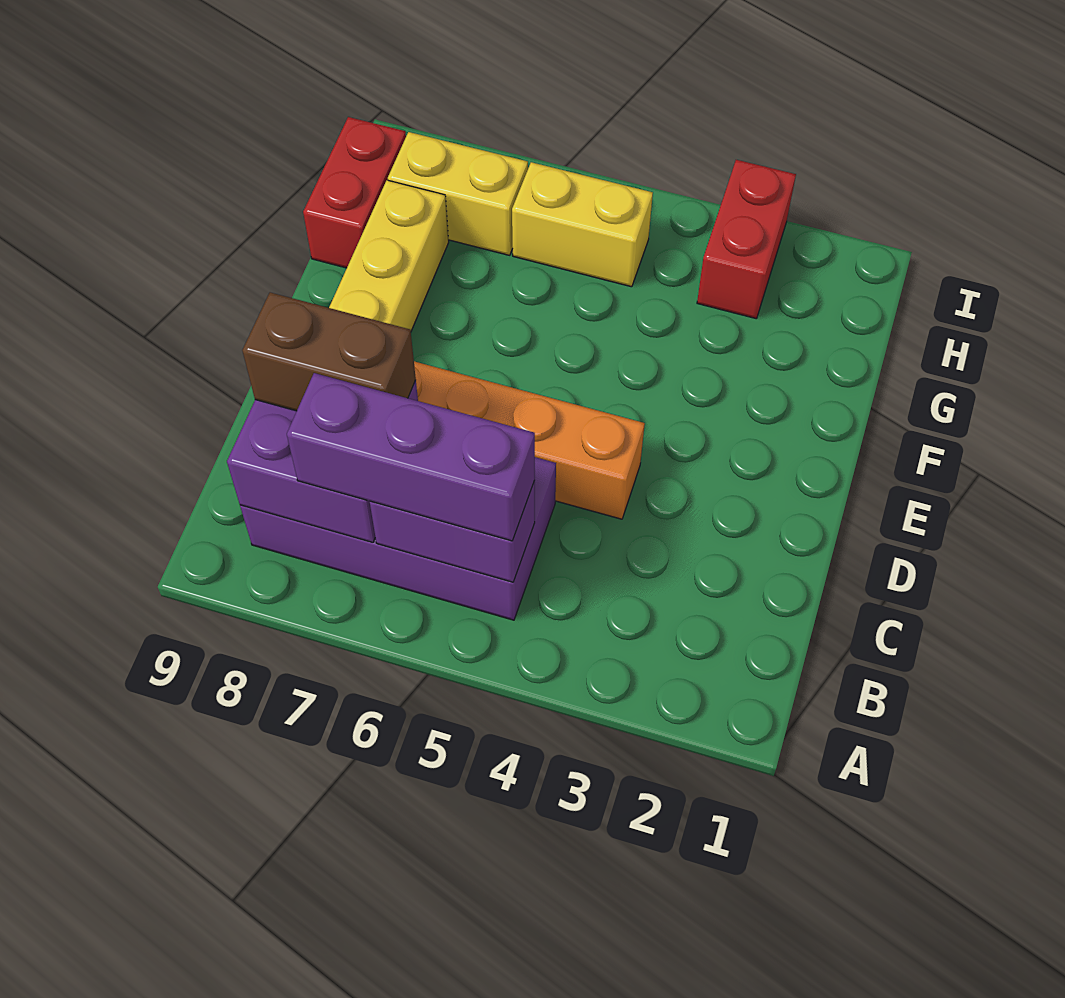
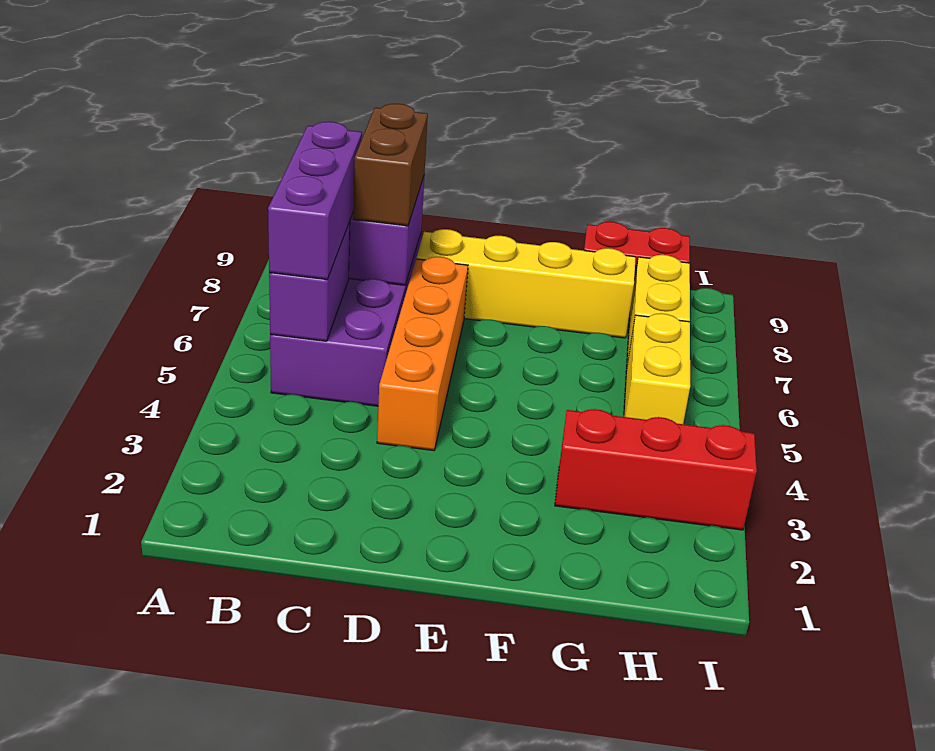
red 1x2 brick [697,160,796,319] -> red 1x3 brick [555,409,757,530]

